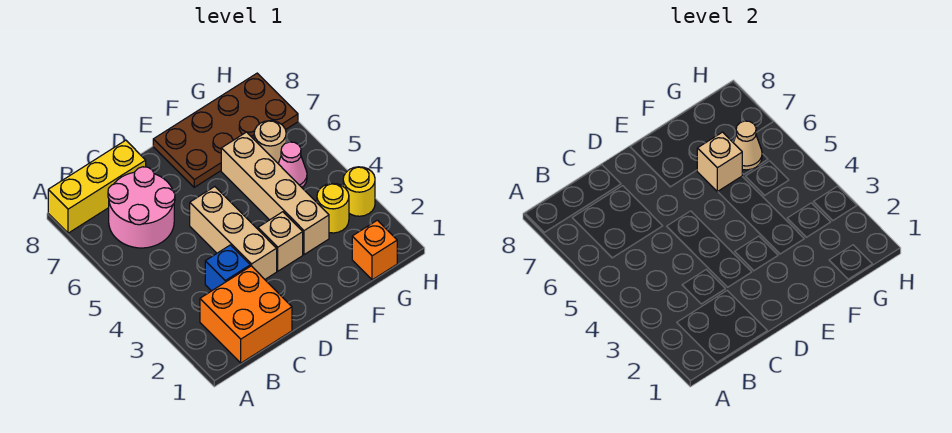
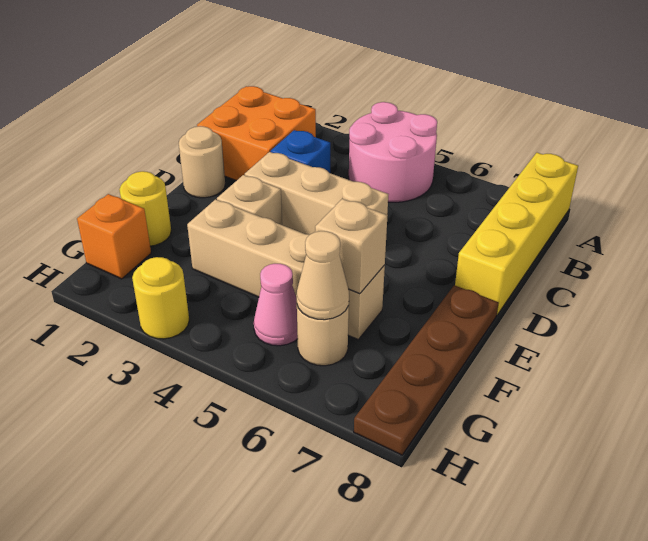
yellow 1x3 brick [48,140,146,233] -> yellow 1x4 brick [455,153,578,315]
pink 2x2 round brick [108,167,175,248] -> pink 2x2 round brick moved to [349,102,437,202]
none -> tan 1x1 round brick [179,126,225,198]
brown 2x4 plate [153,73,298,187] -> brown 1x4 plate [354,285,499,455]
yellow 1x1 round brick [317,183,349,233] -> yellow 1x1 round brick moved to [119,171,171,246]

